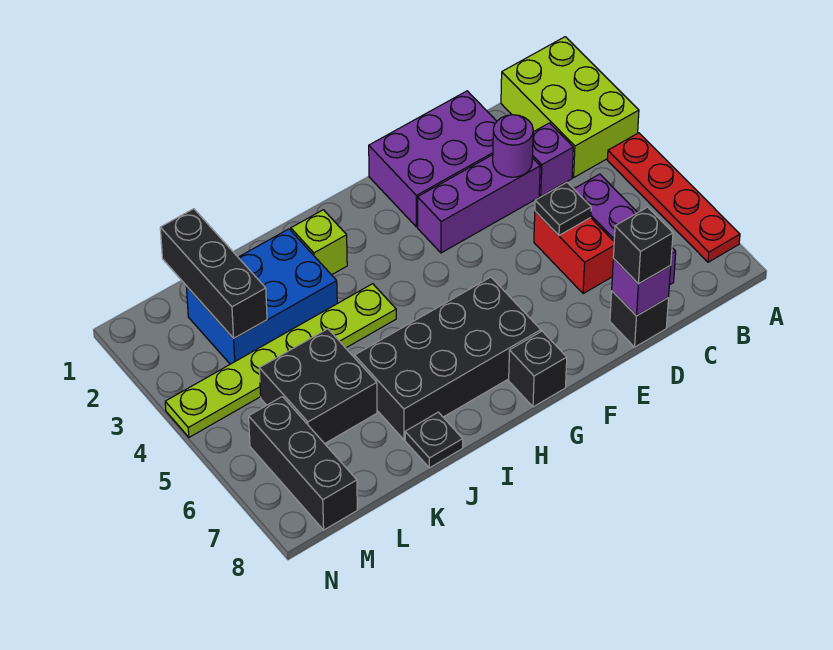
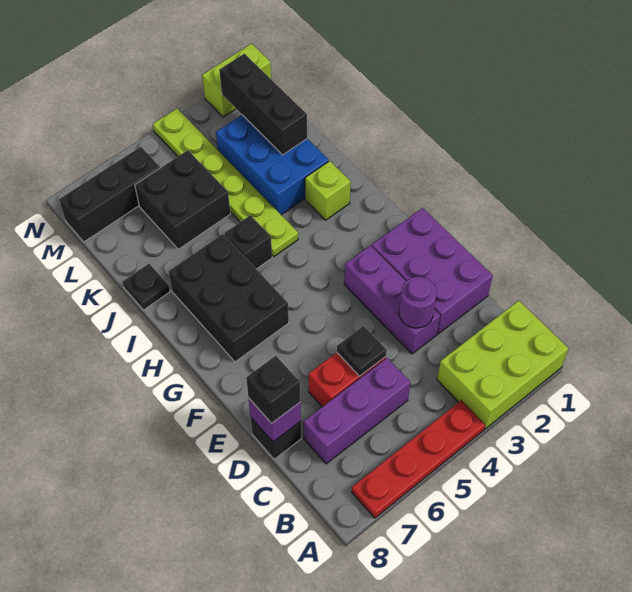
purple 1x1 brick [532,123,573,196] -> none
black 2x4 brick [355,277,541,440] -> black 2x3 brick [168,234,289,362]
black 1x1 brick [509,331,567,407] -> black 1x1 brick moved to [224,215,272,269]
black 1x3 brick [160,209,267,338] -> black 1x3 brick turned to [219,54,307,155]
none -> lime 1x2 brick [202,44,271,117]

